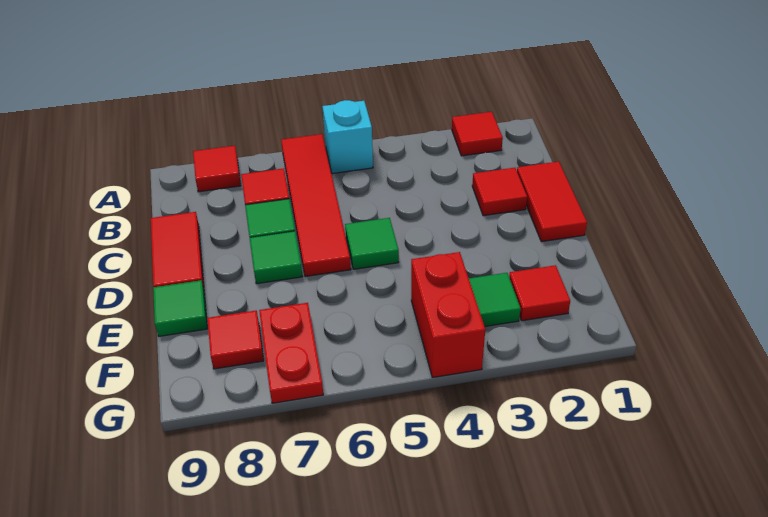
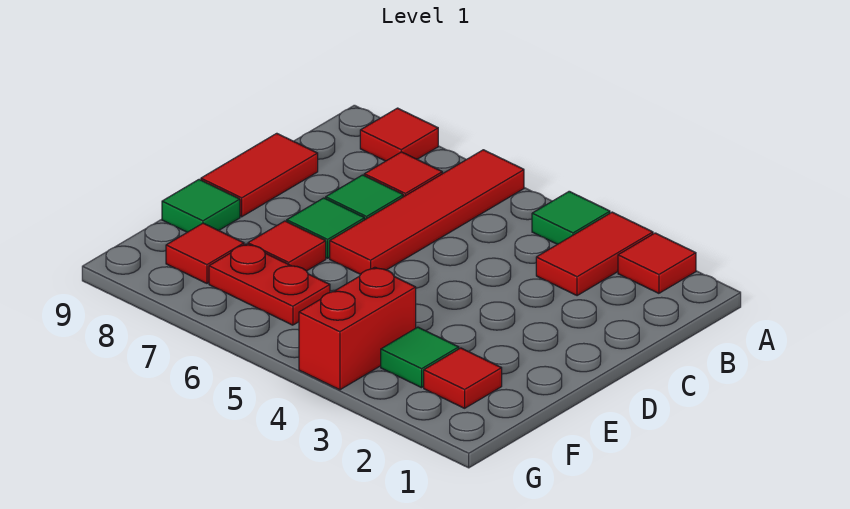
cyan 1x1 brick [322,100,373,174] -> none
red 1x2 tile [517,161,587,242] -> red 1x2 tile moved to [536,212,653,296]
red 1x1 tile [472,168,527,216] -> red 1x1 tile moved to [248,221,326,271]
green 1x1 tile [345,218,399,269] -> green 1x1 tile moved to [532,191,610,244]
red 1x2 plate [259,303,323,403] -> red 1x2 plate turned to [209,244,330,325]

